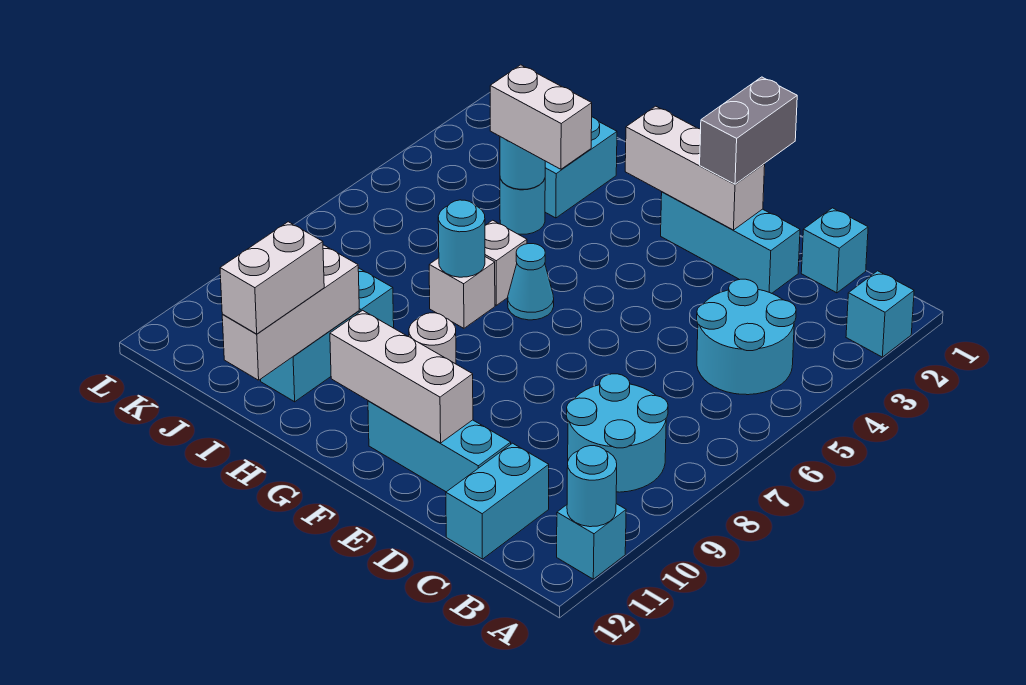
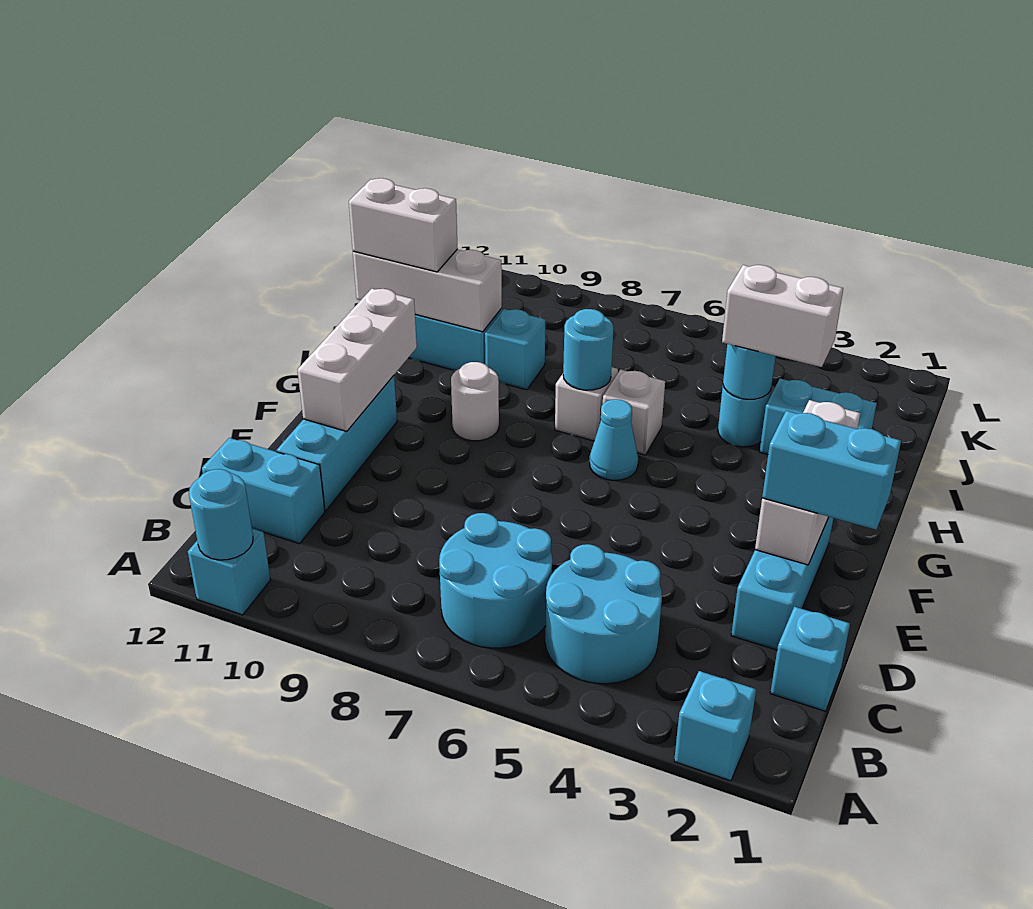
cyan 2x2 round brick [566,374,668,492] -> cyan 2x2 round brick moved to [439,513,552,648]
grey 1x2 brick [700,77,797,184] -> cyan 1x2 brick [762,411,901,529]
white 1x2 brick [490,65,592,169] -> white 1x2 brick turned to [722,265,843,367]

